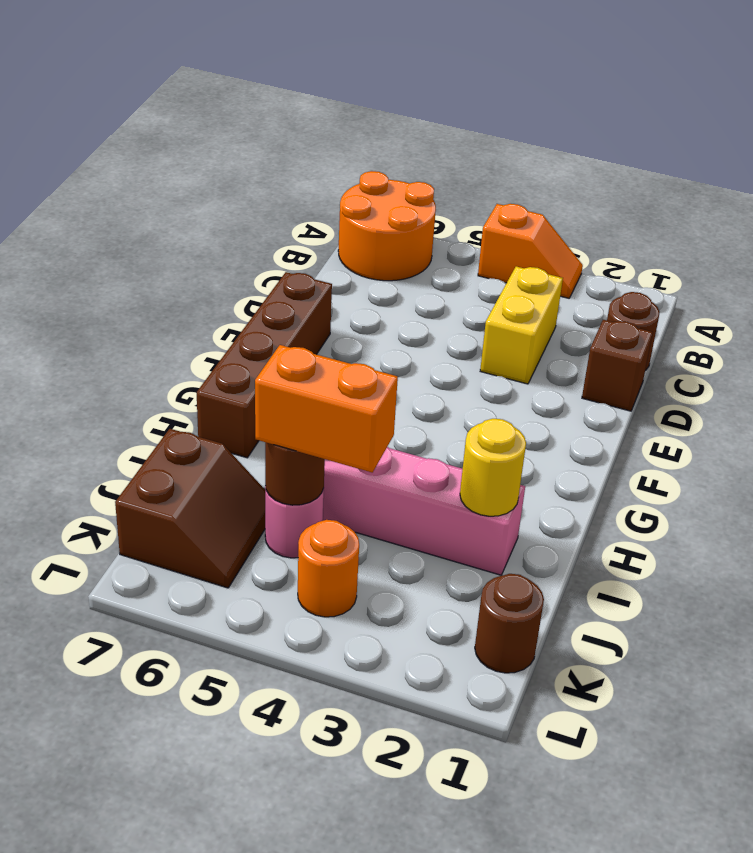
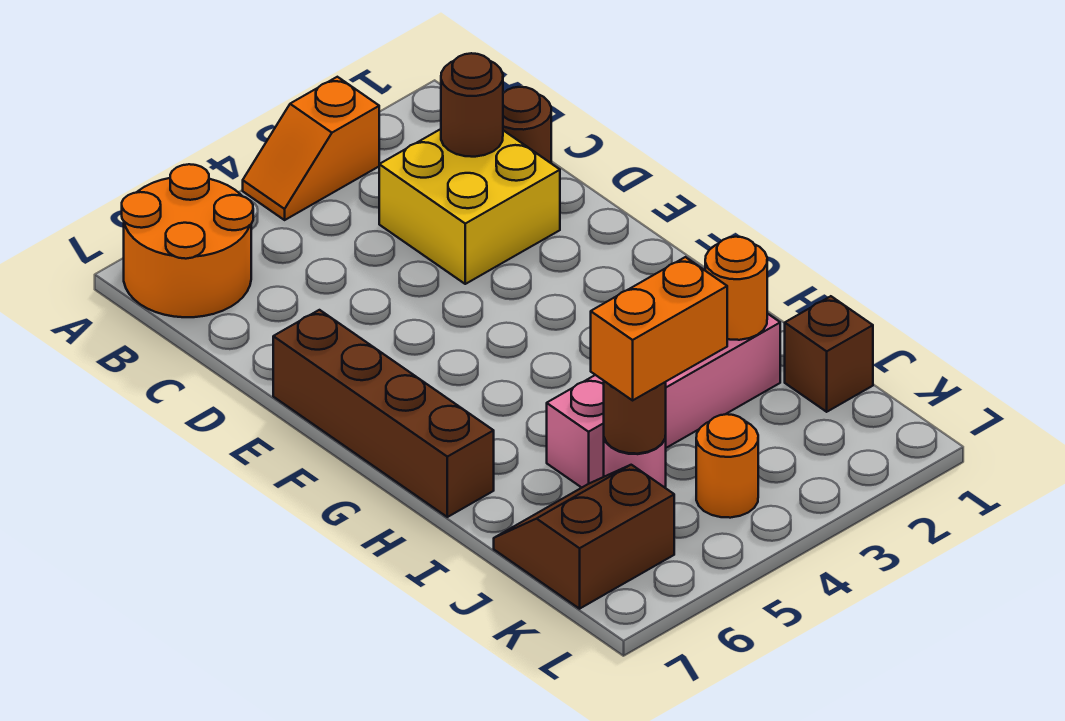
orange 1x2 slope [478,204,583,298] -> orange 1x2 slope turned to [243,77,379,220]
yellow 1x2 brick [480,266,563,384] -> yellow 2x2 brick [379,129,560,284]
brown 1x1 brick [582,320,653,411] -> brown 1x1 brick moved to [785,296,873,412]
yellow 1x1 round brick [460,419,526,516] -> orange 1x1 round brick [705,237,767,340]
brown 2x2 slope [115,429,265,588] -> brown 2x2 slope turned to [494,465,674,609]
brown 1x1 round brick [475,574,544,673] -> brown 1x1 round brick moved to [441,53,503,157]

